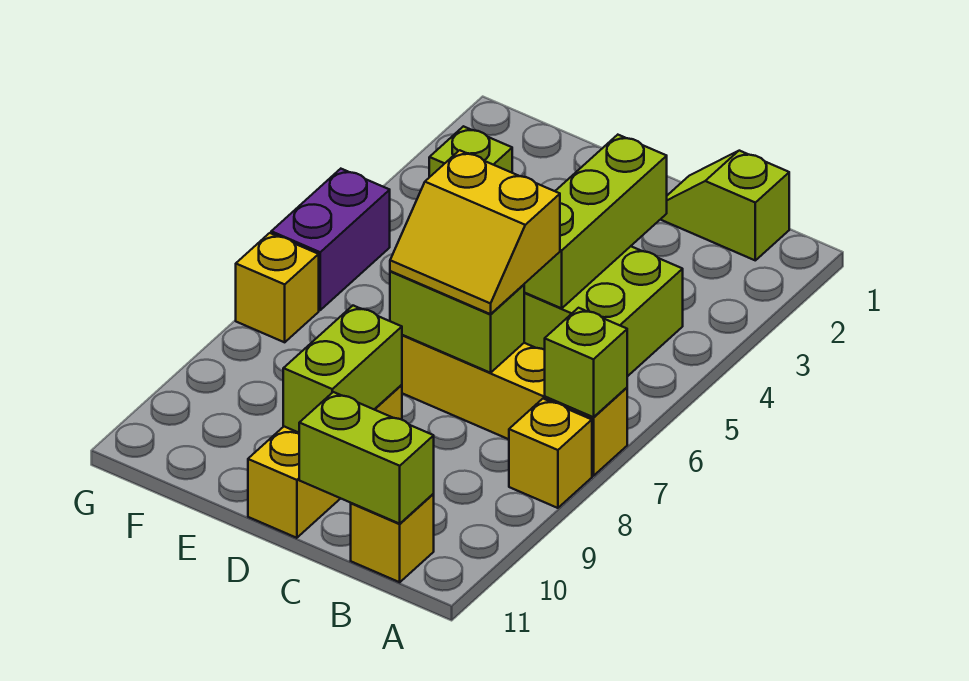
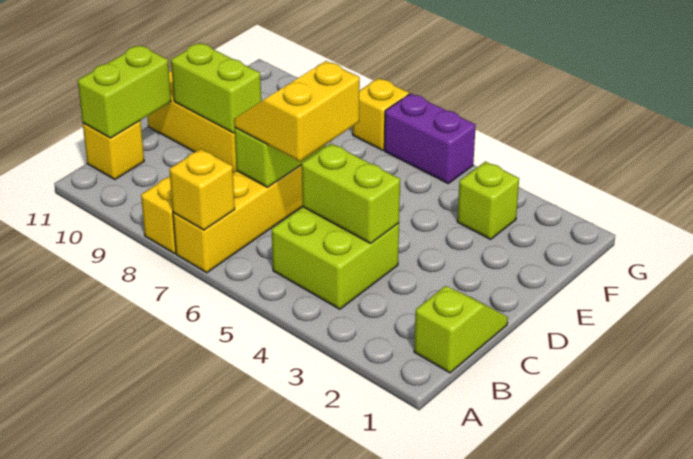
lime 1x1 brick [545,308,627,417] -> yellow 1x1 brick [169,149,235,230]
lime 1x3 brick [524,135,667,308] -> lime 1x2 brick [302,144,400,243]

